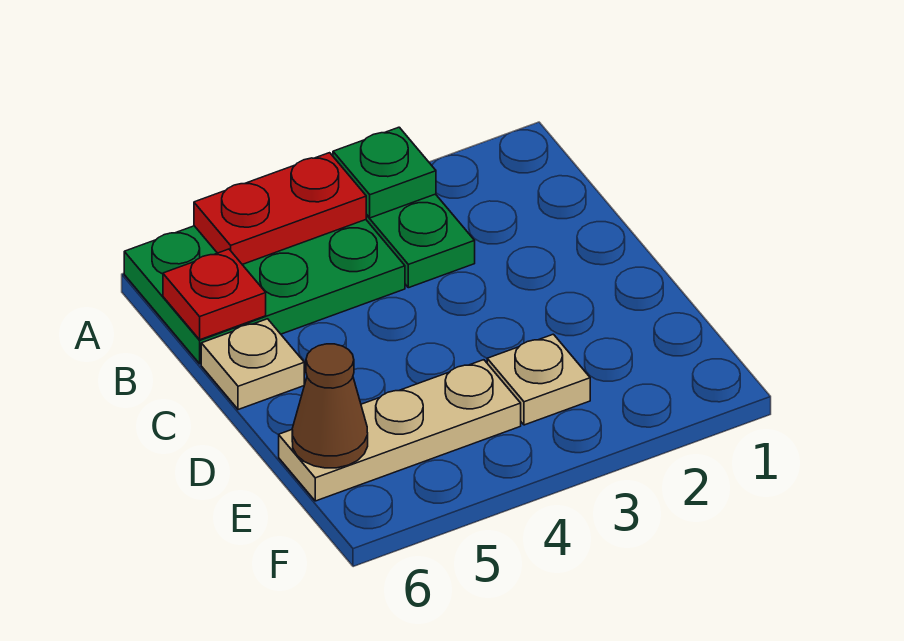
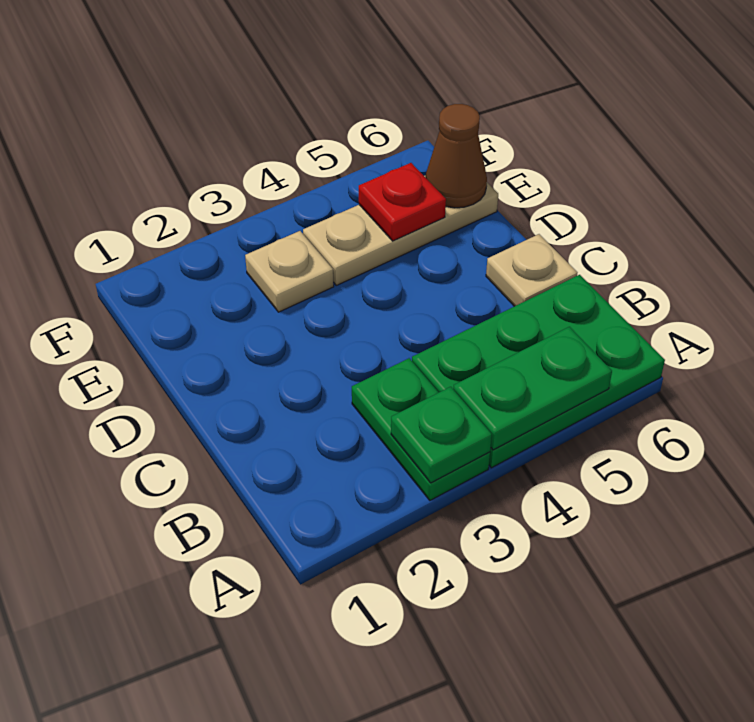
red 1x2 plate [194,153,366,264] -> green 1x2 plate [453,327,612,450]
red 1x1 plate [163,249,266,340] -> red 1x1 plate moved to [359,163,446,241]

